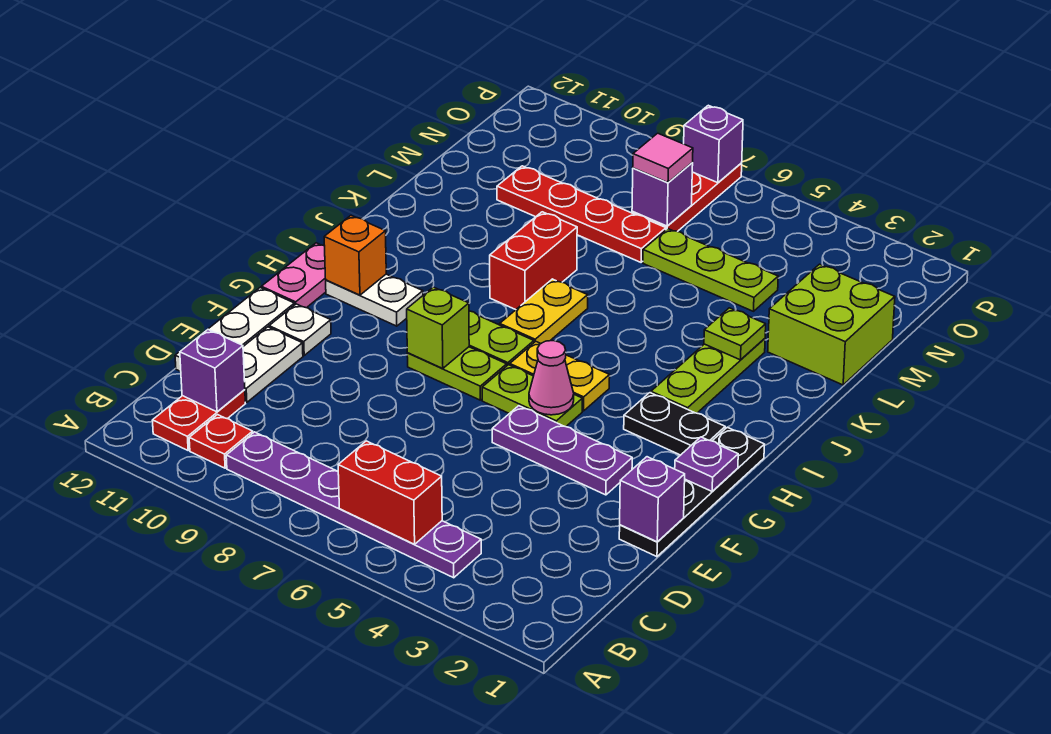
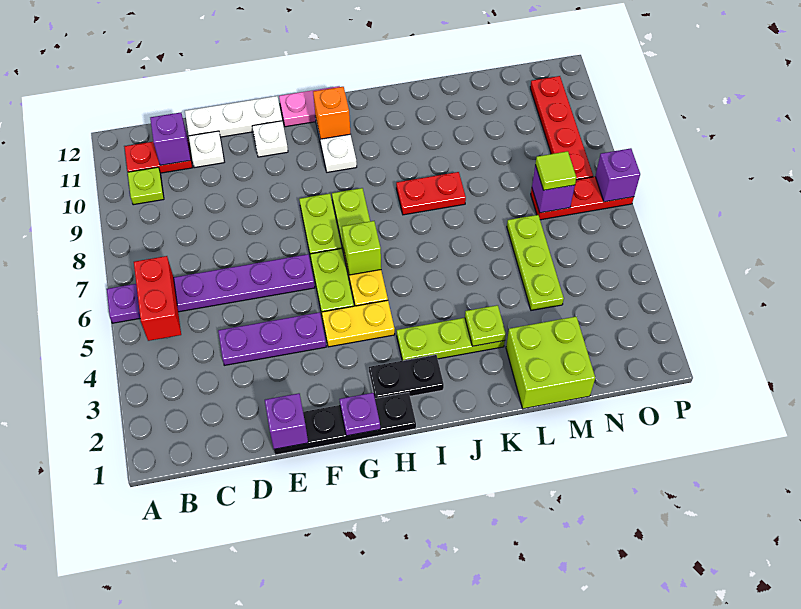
purple 1x6 plate [226,432,481,578] -> purple 1x6 plate turned to [107,254,315,323]
red 1x1 plate [189,415,253,468] -> lime 1x1 plate [128,167,164,205]
white 1x2 plate [243,327,303,403] -> white 1x1 plate [189,131,224,168]
purple 1x3 plate [492,406,632,495] -> purple 1x3 plate turned to [218,312,326,365]
pink 1x1 cone [529,341,574,415] -> none
lime 1x1 brick [407,287,469,369] -> lime 1x1 brick moved to [342,221,381,275]
black 1x2 plate [624,393,725,455] -> black 1x2 plate turned to [369,355,444,398]
yellow 1x2 plate [500,279,588,343] -> yellow 1x2 plate moved to [322,300,395,347]
red 1x2 brick [490,212,577,310] -> red 1x2 plate [396,172,466,215]
red 1x4 plate [497,166,666,262] -> red 1x4 plate moved to [530,76,593,180]
pink 1x1 tile [633,133,693,183] -> lime 1x1 tile [535,151,576,190]

